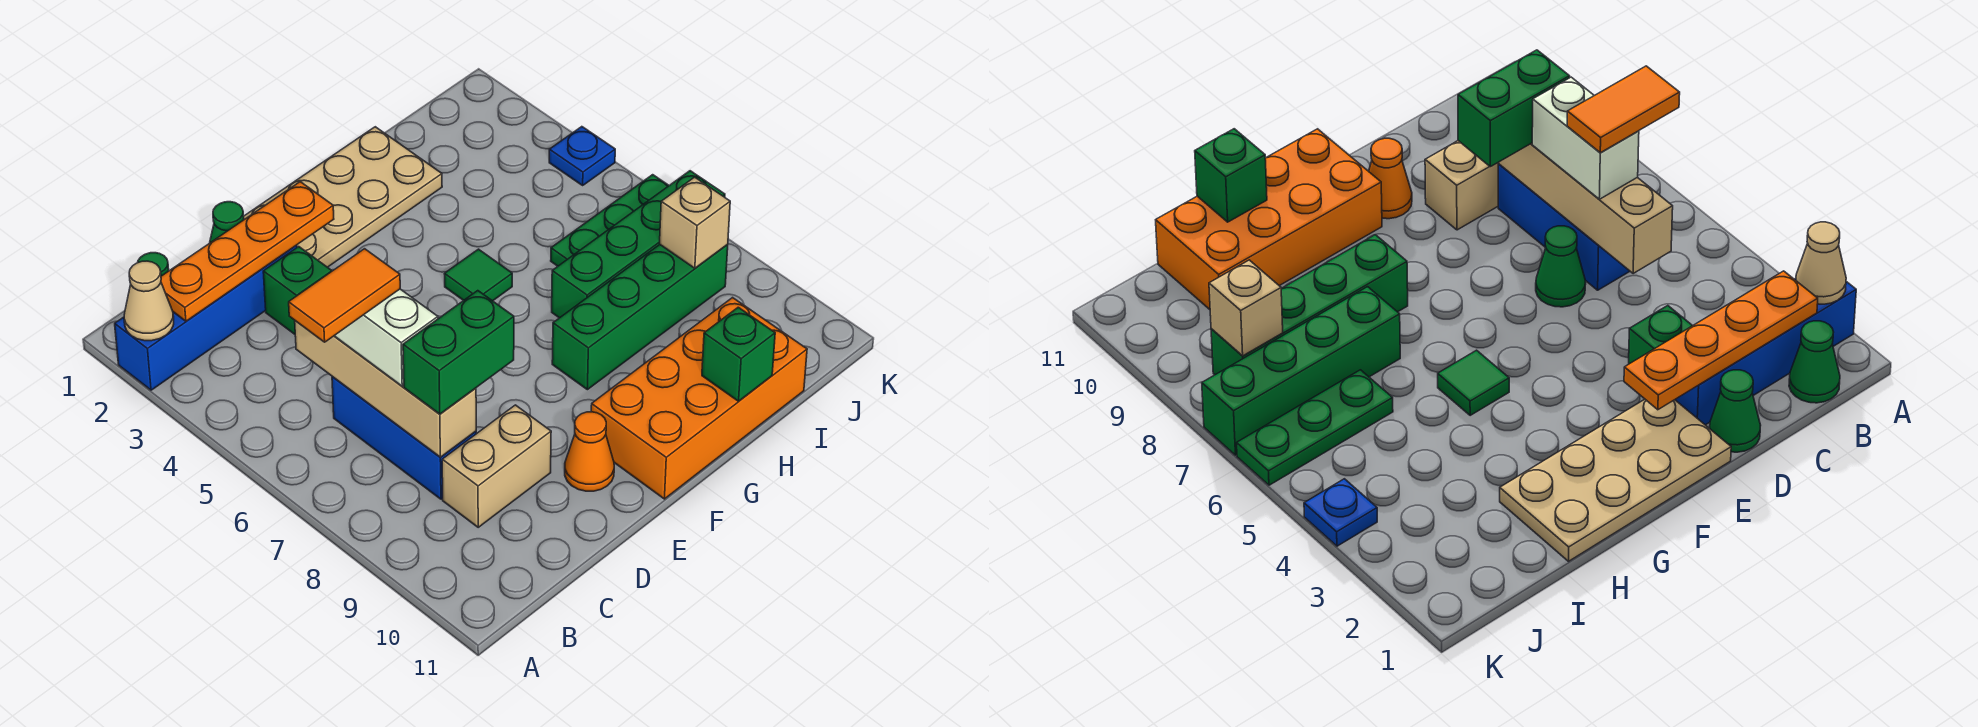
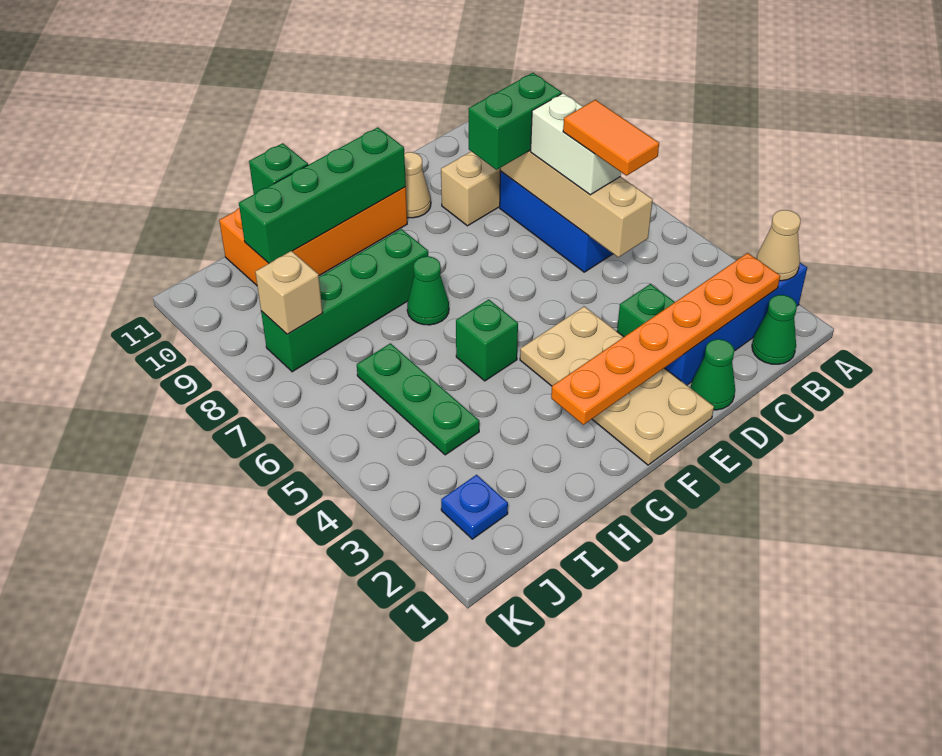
orange 1x4 plate [161,182,334,321] -> orange 1x6 plate [551,253,780,425]
orange 1x2 tile [289,249,400,342] -> orange 1x2 tile turned to [563,100,659,176]
green 1x1 cone [1536,226,1586,307] -> green 1x1 cone moved to [407,256,449,325]
tan 2x4 plate [244,127,442,267] -> tan 2x4 plate turned to [520,306,714,465]
orange 1x1 cone [565,412,614,491] -> tan 1x1 cone [404,152,431,218]
green 1x1 tile [445,249,512,301] -> green 1x1 brick [456,299,518,381]
green 1x4 brick [552,171,725,318] -> green 1x4 brick moved to [239,127,406,263]
green 1x3 plate [551,175,669,266] -> green 1x3 plate turned to [357,343,479,455]
blue 1x1 plate [549,127,615,185] -> blue 1x1 plate moved to [441,475,508,539]

